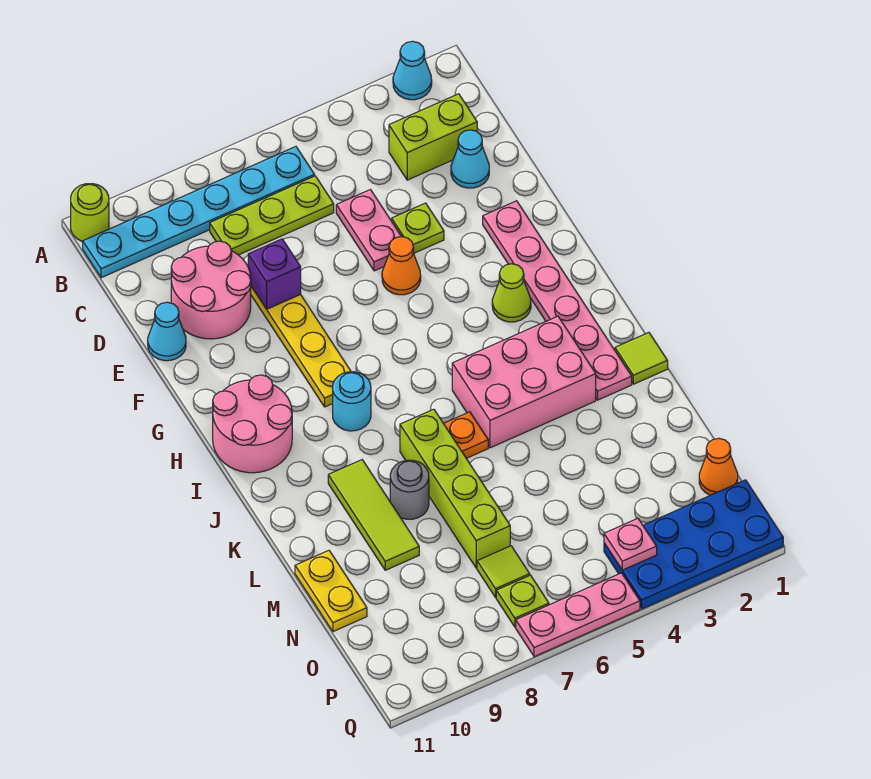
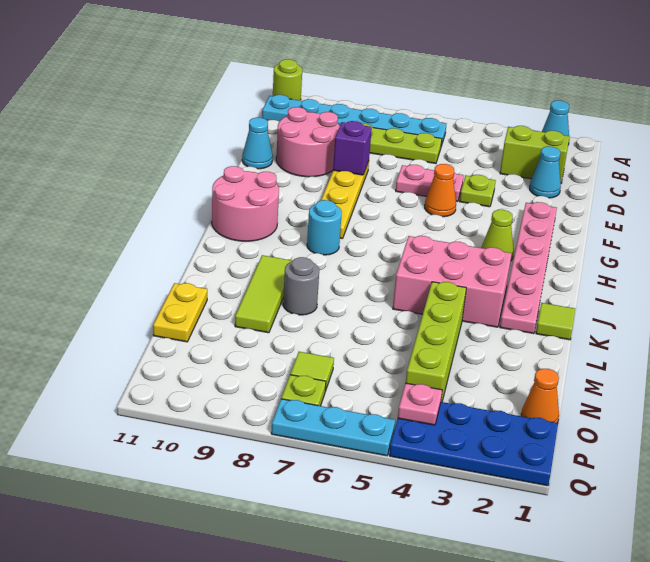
pink 1x2 plate [336,190,401,271] -> pink 1x2 plate turned to [396,165,464,202]
orange 1x1 plate [444,412,488,458] -> none
lime 1x4 brick [400,409,510,568] -> lime 1x4 brick moved to [406,282,466,402]
pink 1x3 plate [516,573,640,657] -> cyan 1x3 plate [271,399,395,456]

